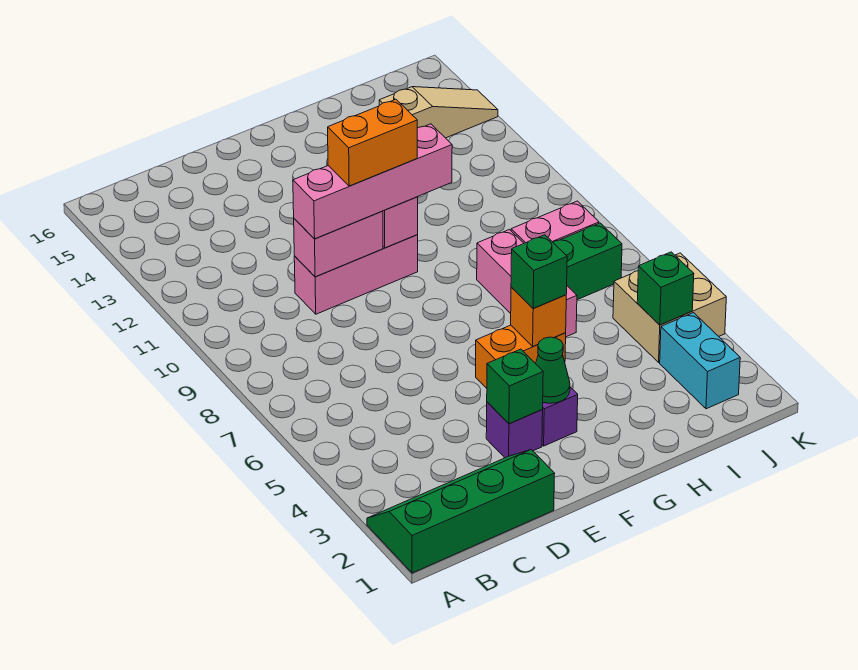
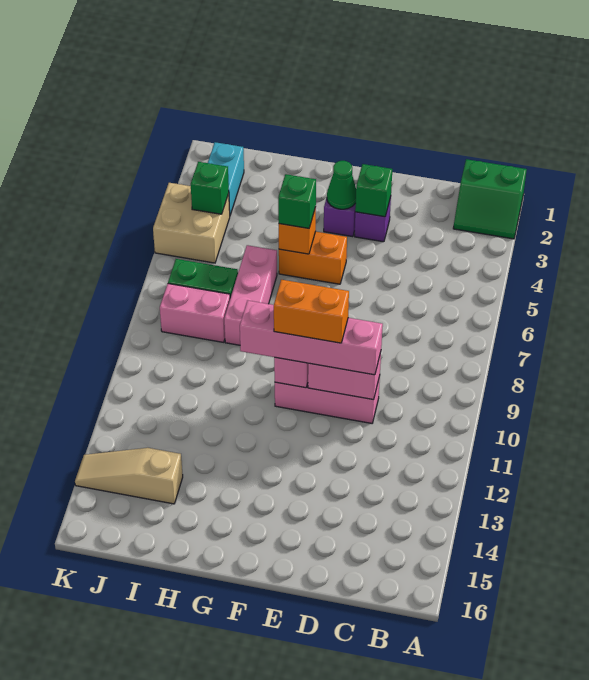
green 2x4 slope [367,450,555,573] -> green 2x2 slope [453,159,527,239]

